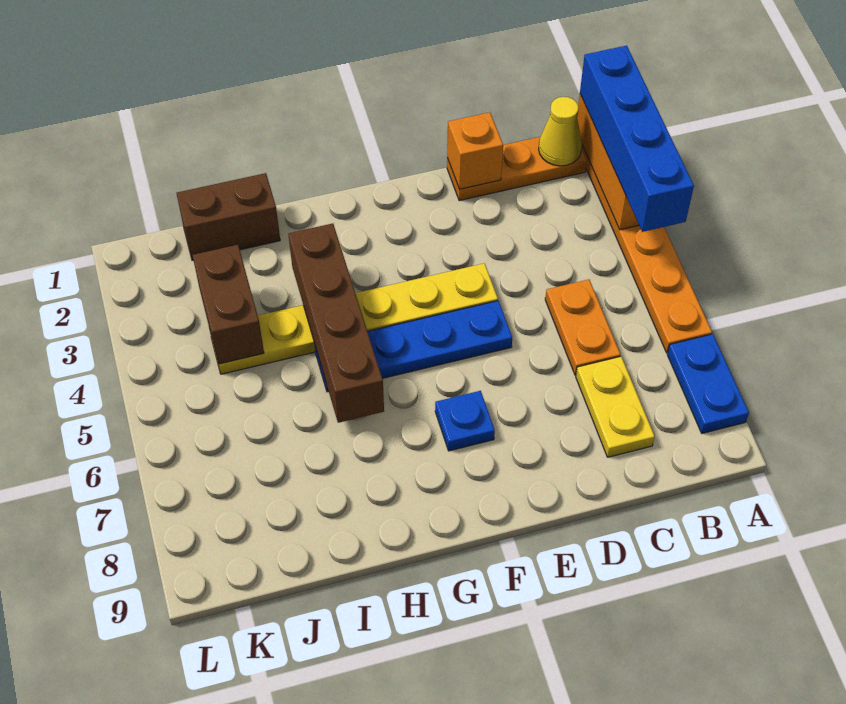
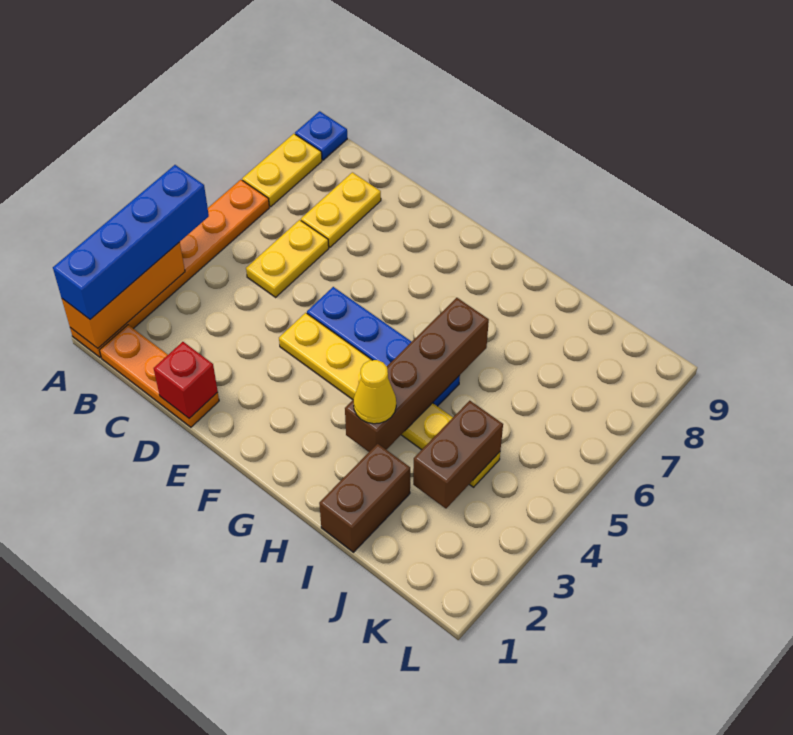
blue 1x2 plate [667,334,749,433] -> yellow 1x2 plate [242,134,322,207]
yellow 1x1 cone [539,97,582,166] -> yellow 1x1 cone moved to [353,360,396,424]
orange 1x2 plate [545,279,621,375] -> yellow 1x2 plate [246,220,329,297]
orange 1x1 brick [447,112,503,189] -> red 1x1 brick [154,342,218,418]
blue 1x1 plate [435,391,495,451] -> blue 1x1 plate moved to [295,111,347,160]
brown 1x2 brick [176,173,280,260] -> brown 1x2 brick turned to [319,444,410,552]

